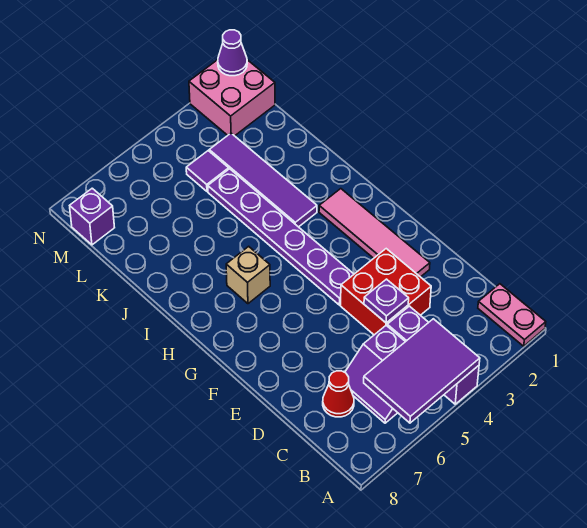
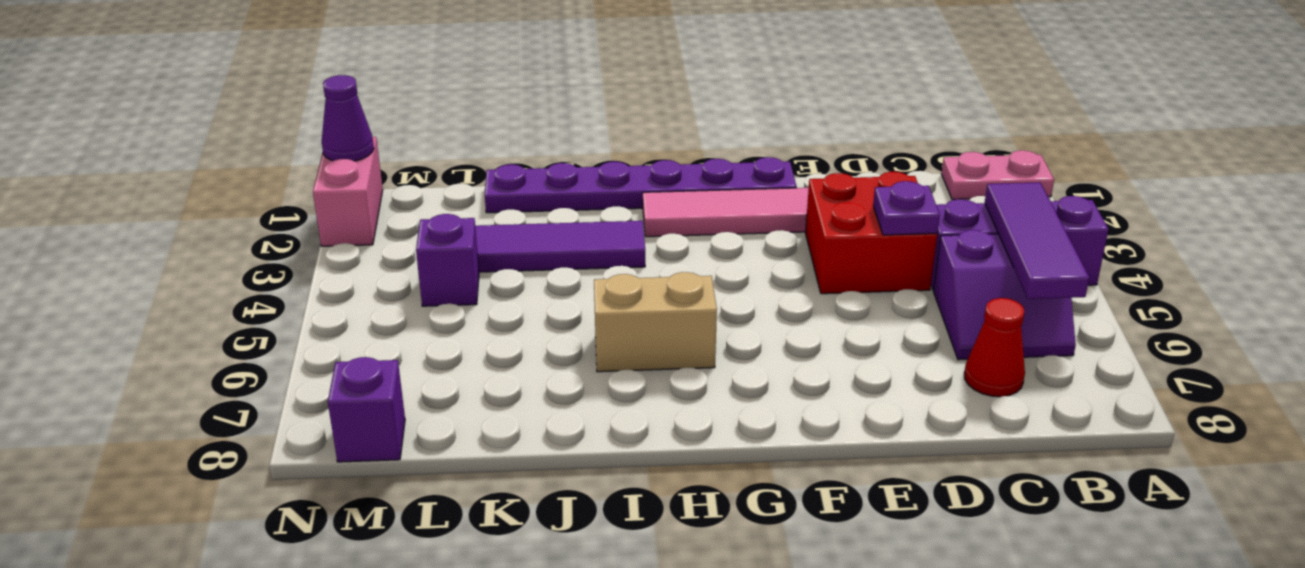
purple 2x3 tile [364,319,480,423] -> purple 1x3 tile [985,182,1089,299]
purple 1x6 plate [208,169,354,305] -> purple 1x6 plate moved to [485,157,797,213]
tan 1x1 brick [226,246,270,304] -> tan 1x2 brick [594,272,717,372]
purple 1x1 tile [186,151,229,191] -> purple 1x1 brick [416,214,479,306]
pink 2x2 brick [189,60,275,136] -> pink 1x2 brick [313,137,383,246]

